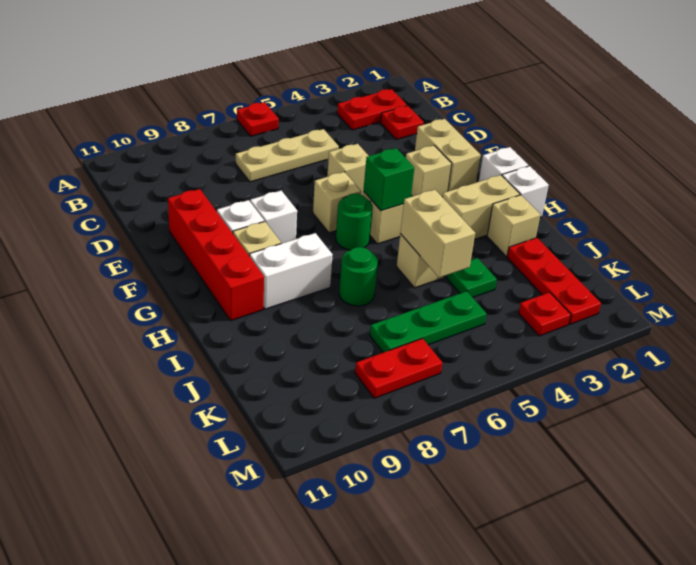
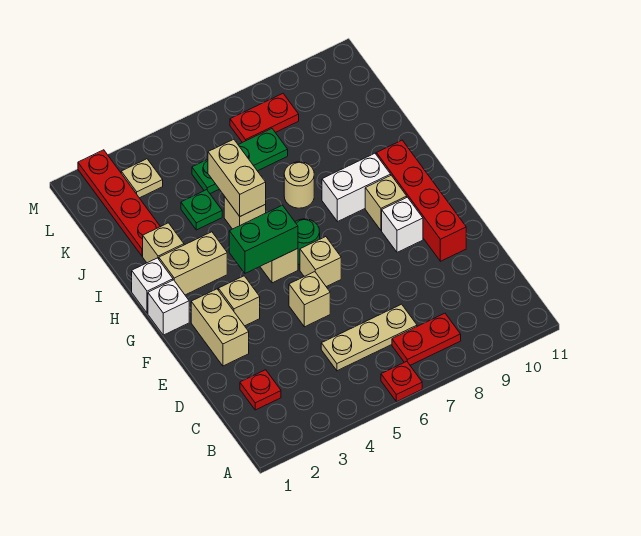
red 1x2 plate [337,89,407,130] -> red 1x2 plate moved to [392,313,461,365]
white 1x1 brick [250,191,297,243] -> none
green 1x1 brick [364,148,414,211] -> green 1x2 brick [229,205,298,273]
green 1x1 round brick [339,247,378,306] -> tan 1x1 round brick [284,162,314,208]
red 1x3 plate [507,238,601,324] -> red 1x4 plate [78,150,160,256]
red 1x1 plate [519,292,571,336] -> tan 1x1 plate [121,159,163,198]

